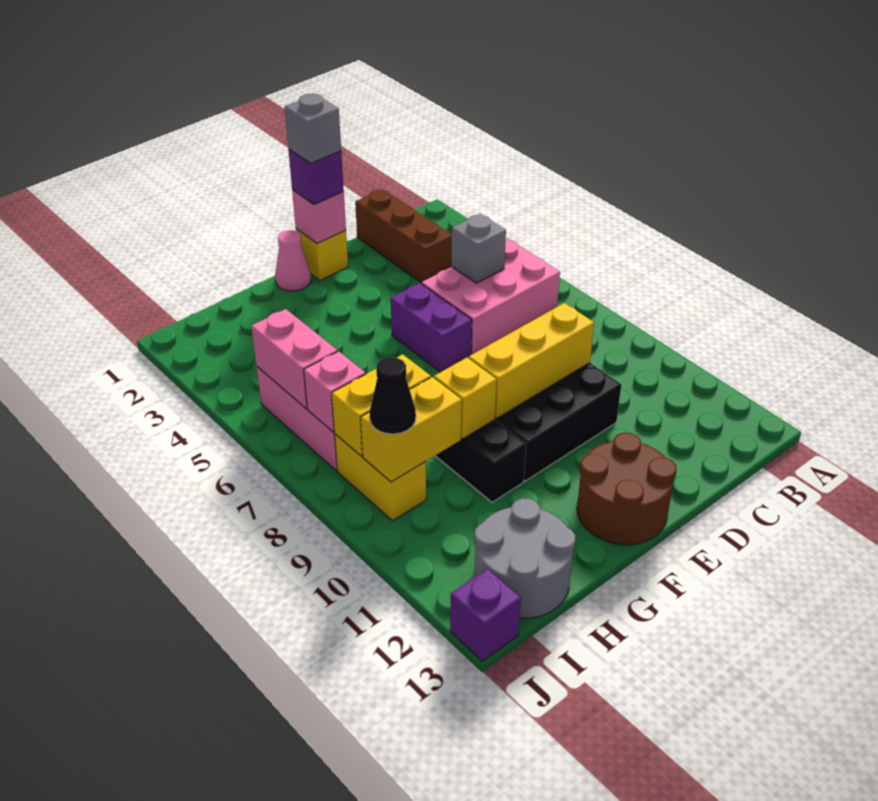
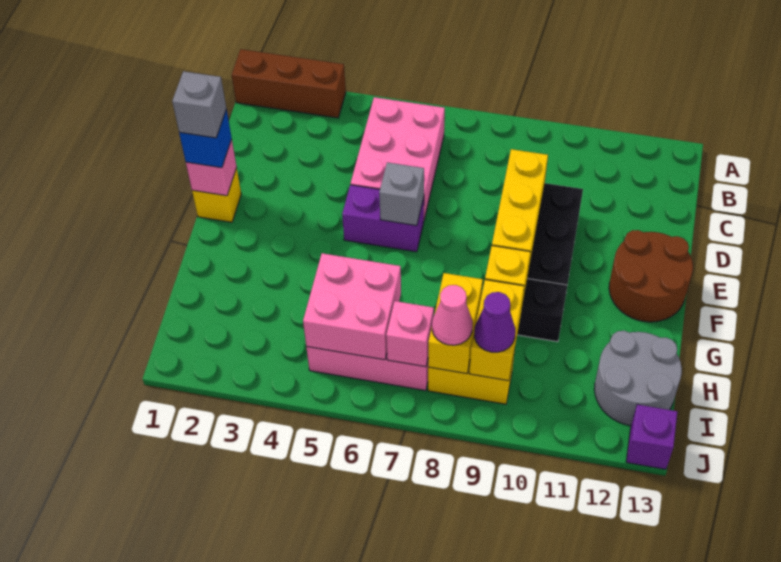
brown 1x3 brick [355,189,452,283] -> brown 1x3 brick moved to [232,49,346,118]
grey 1x1 brick [452,214,506,283] -> grey 1x1 brick moved to [379,162,424,226]
purple 1x1 brick [288,149,344,204] -> blue 1x1 brick [179,109,232,168]
pink 1x1 cone [275,230,311,291] -> pink 1x1 cone moved to [432,285,473,345]
pink 1x2 brick [251,309,338,409] -> pink 2x2 brick [303,253,401,360]
black 1x1 cone [370,357,416,434] -> purple 1x1 cone [474,292,515,352]

